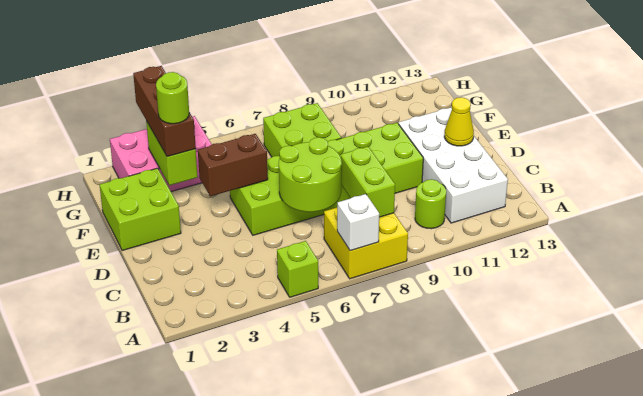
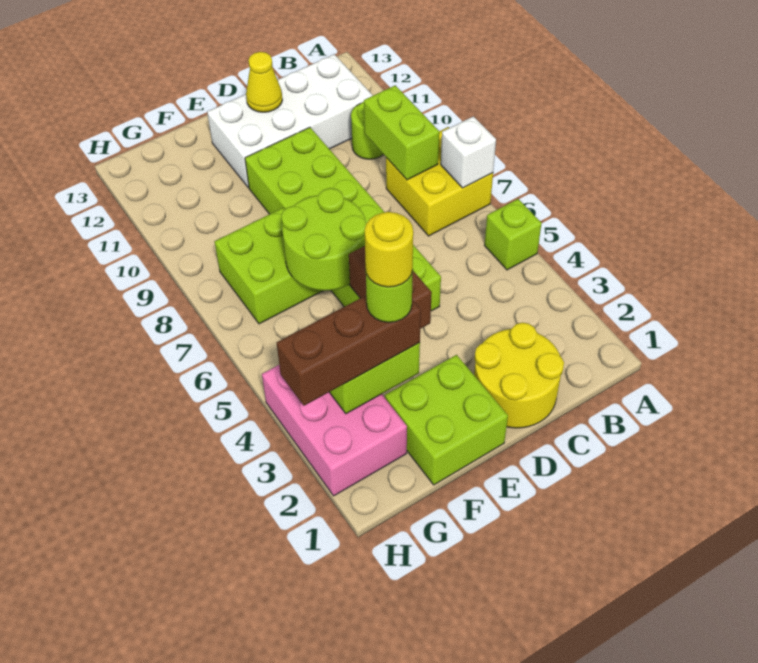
lime 1x2 brick [341,147,395,217] -> lime 1x2 brick turned to [364,85,439,180]
none -> yellow 2x2 round brick [474,323,564,428]
lime 2x2 round brick [279,137,342,212] -> lime 2x2 round brick moved to [281,188,366,291]
none -> yellow 1x1 round brick [365,212,413,287]

